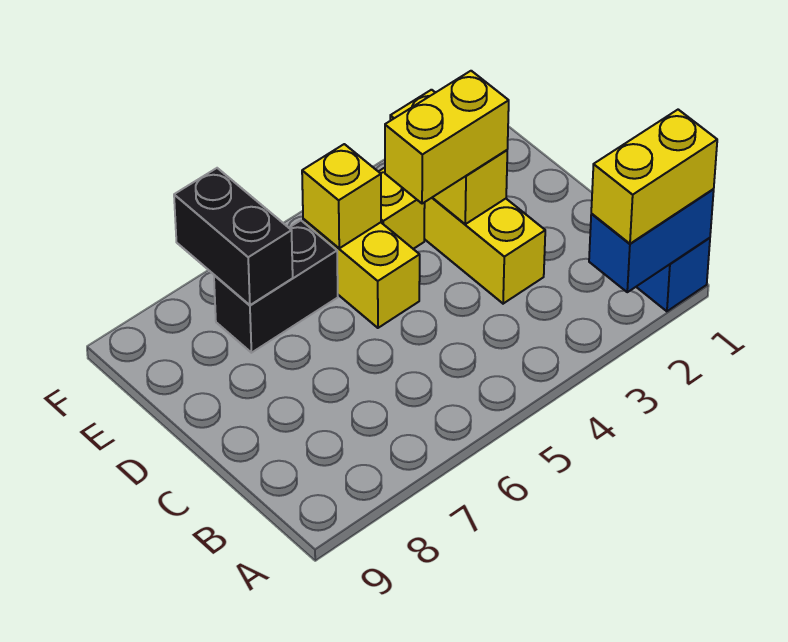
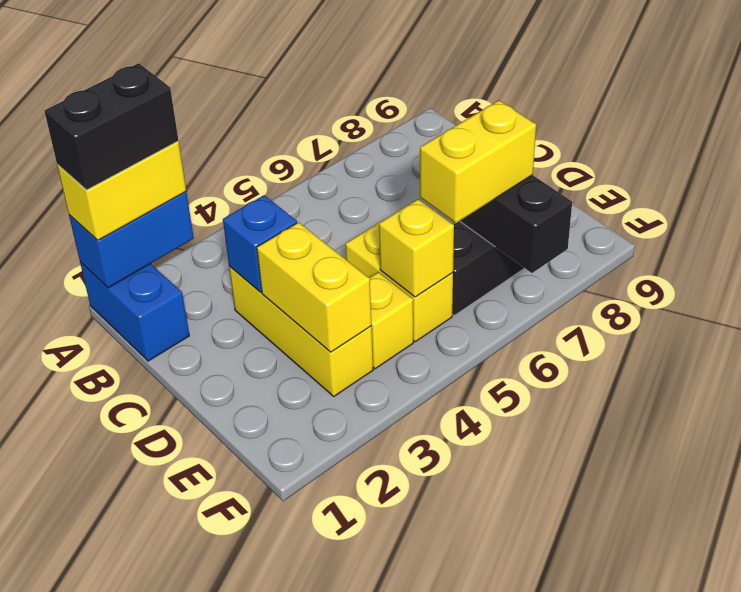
none -> black 1x2 brick [45,63,178,190]
none -> blue 1x1 brick [223,195,297,292]
yellow 1x2 brick [385,71,509,204] -> yellow 1x2 brick moved to [420,100,536,223]

